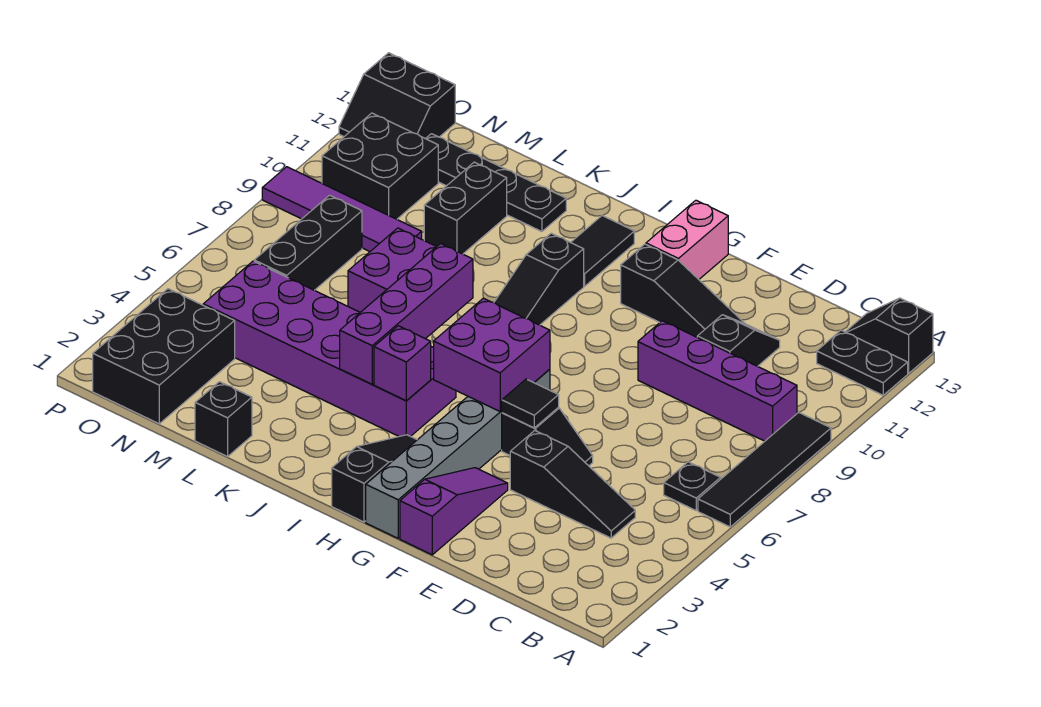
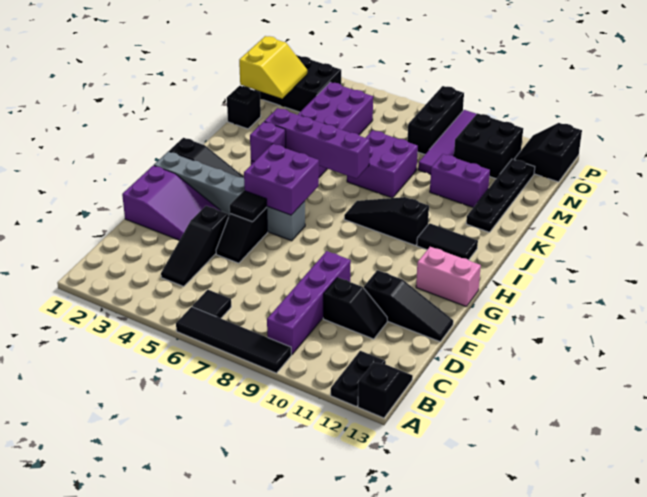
black 1x1 plate [664,462,721,510] -> black 1x1 tile [192,290,231,318]
black 1x3 slope [621,244,745,337] -> black 1x3 slope turned to [364,270,453,342]
purple 1x3 slope [400,468,508,555] -> purple 2x3 slope [122,166,221,240]
black 1x2 brick [424,162,507,254] -> purple 1x2 brick [430,154,490,207]
none -> yellow 2x2 slope [239,36,307,98]
black 1x3 brick [254,195,362,290] -> black 1x3 brick turned to [407,86,464,154]

